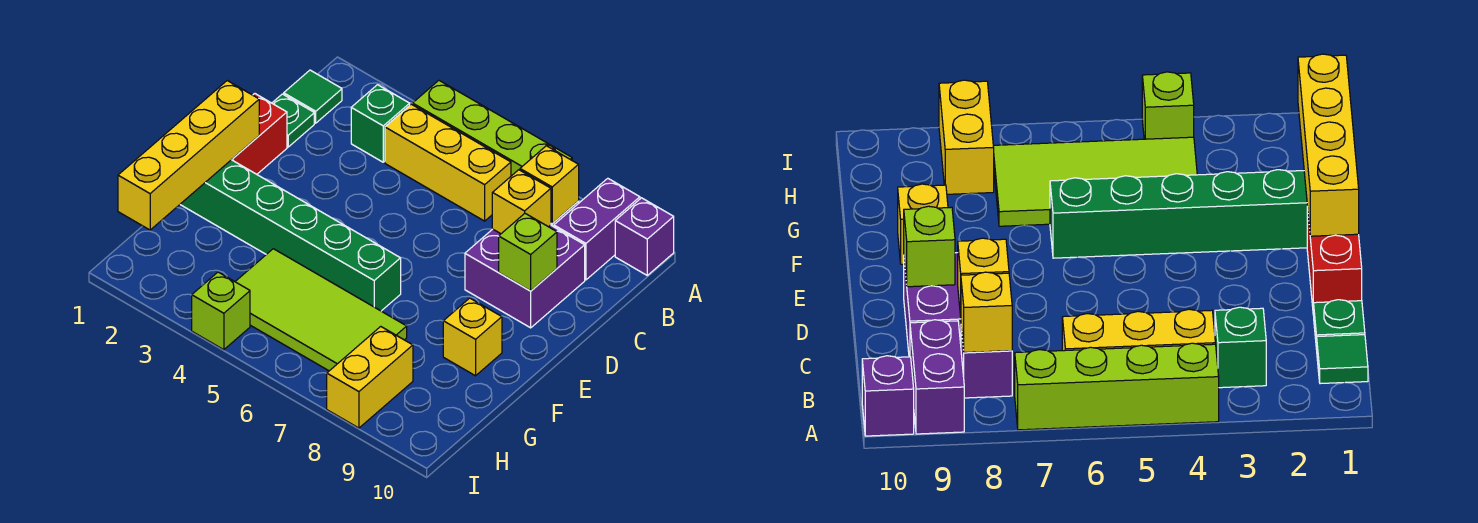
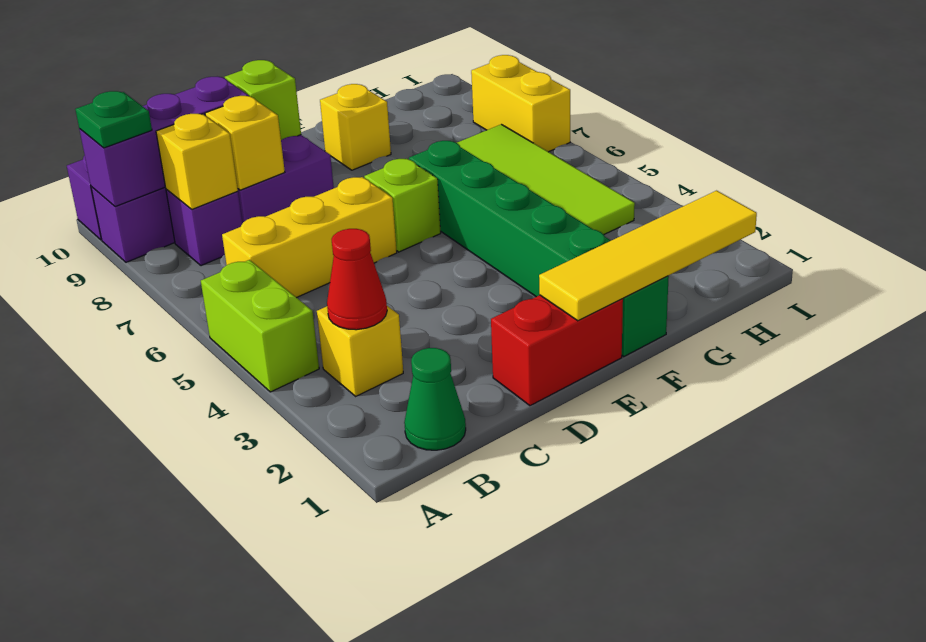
lime 1x4 brick [413,81,572,176] -> lime 1x2 brick [201,260,319,392]
none -> purple 1x3 brick [79,77,249,207]
green 1x1 tile [284,70,342,123] -> green 1x1 cone [404,348,466,450]
green 1x1 brick [351,85,410,162] -> yellow 1x1 brick [317,306,403,396]
none -> red 1x1 cone [327,229,387,330]
yellow 1x3 brick [385,104,511,221] -> yellow 1x3 brick turned to [222,177,397,298]
green 1x1 plate [272,94,314,147] -> green 1x1 plate moved to [75,91,152,148]
yellow 1x4 brick [118,81,259,230] -> yellow 1x4 tile [539,191,757,321]
yellow 1x2 brick [327,327,413,428] -> yellow 1x2 brick turned to [471,55,570,152]
lime 1x1 brick [192,272,250,350] -> lime 1x1 brick moved to [364,159,441,252]

